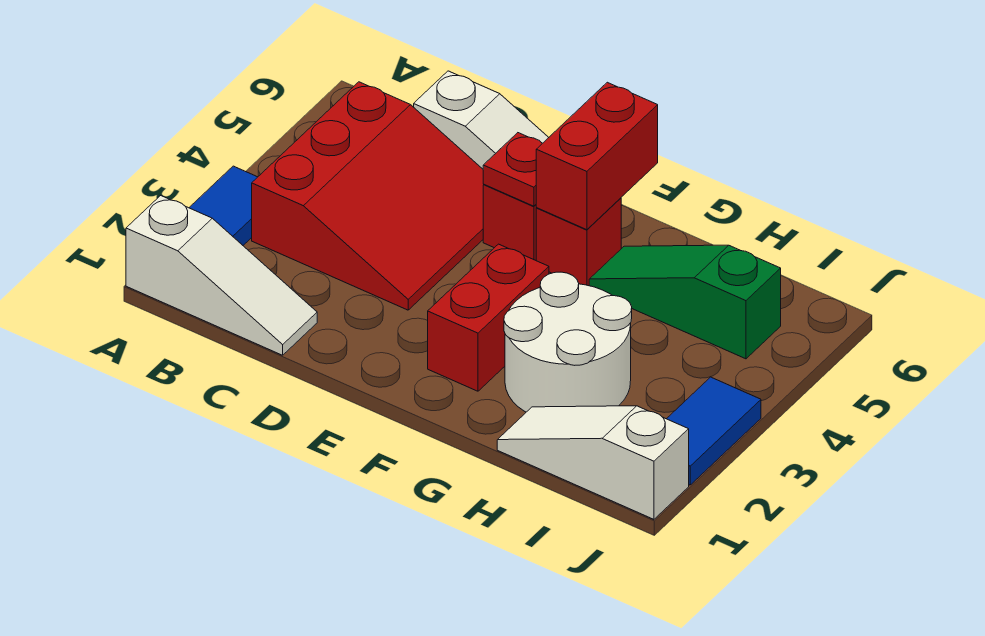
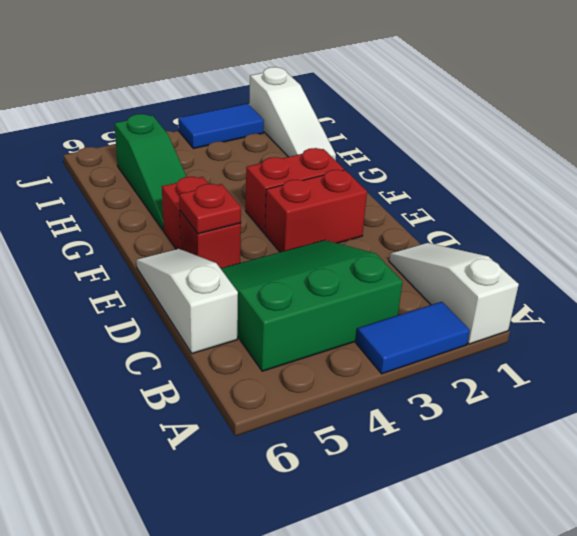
red 3x3 slope [252,82,484,310] -> green 3x3 slope [221,240,403,371]
red 1x2 brick [536,82,658,230] -> red 1x2 brick moved to [265,170,367,252]
white 2x2 round brick [504,272,632,412] -> none

